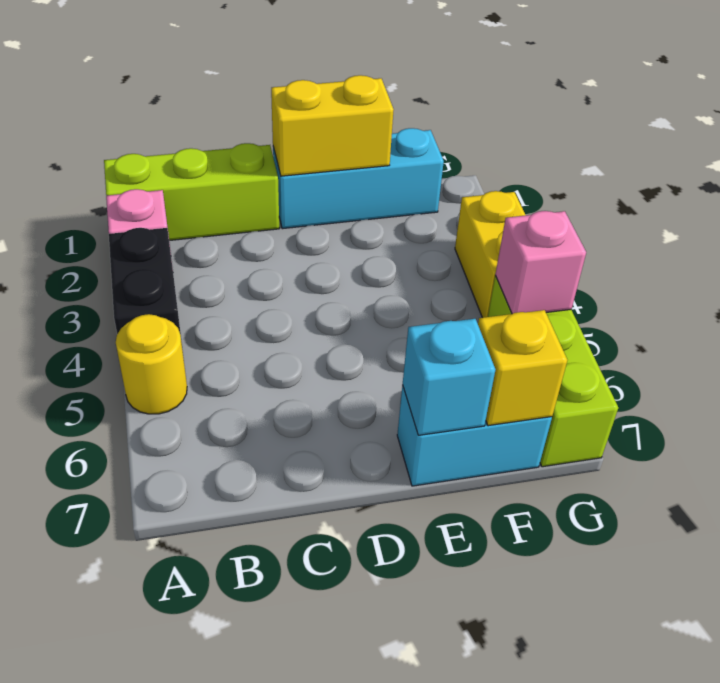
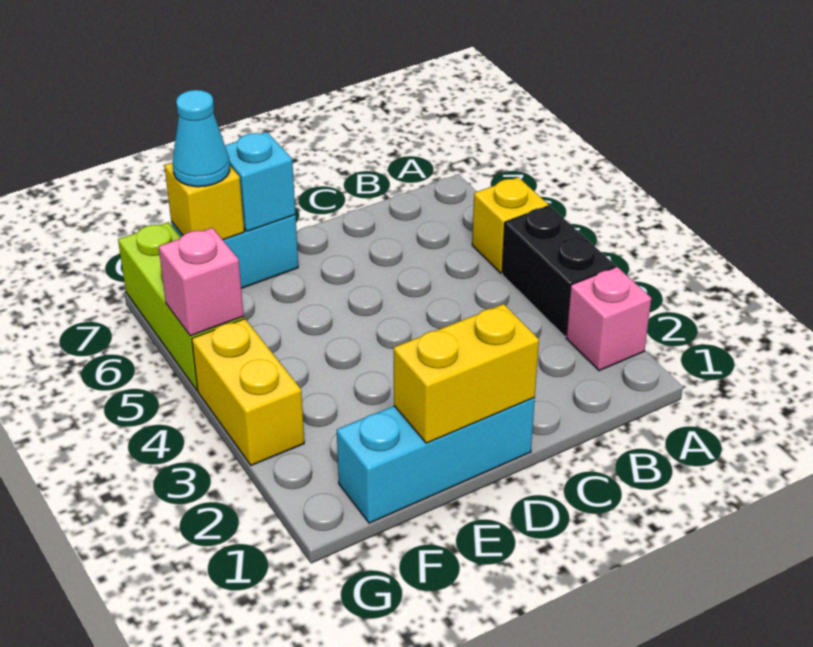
lime 1x3 brick [104,143,279,241] -> none
yellow 1x1 round brick [116,314,187,414] -> yellow 1x1 brick [472,177,548,273]
none -> cyan 1x1 cone [173,90,230,187]

